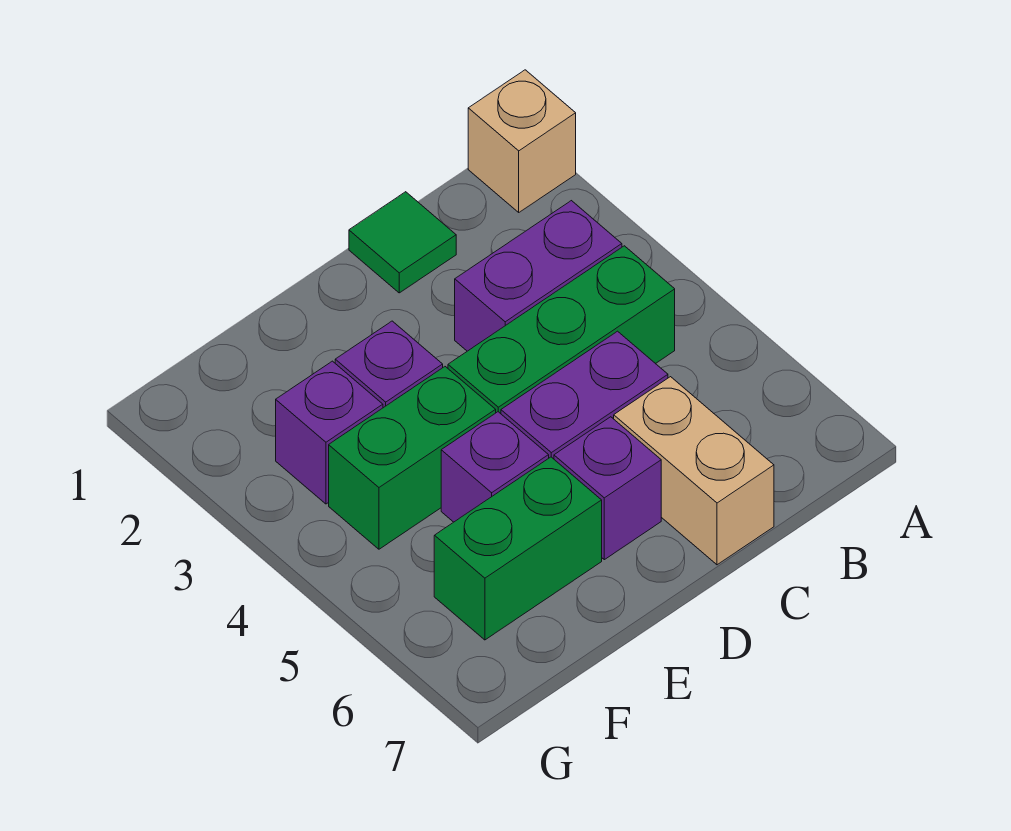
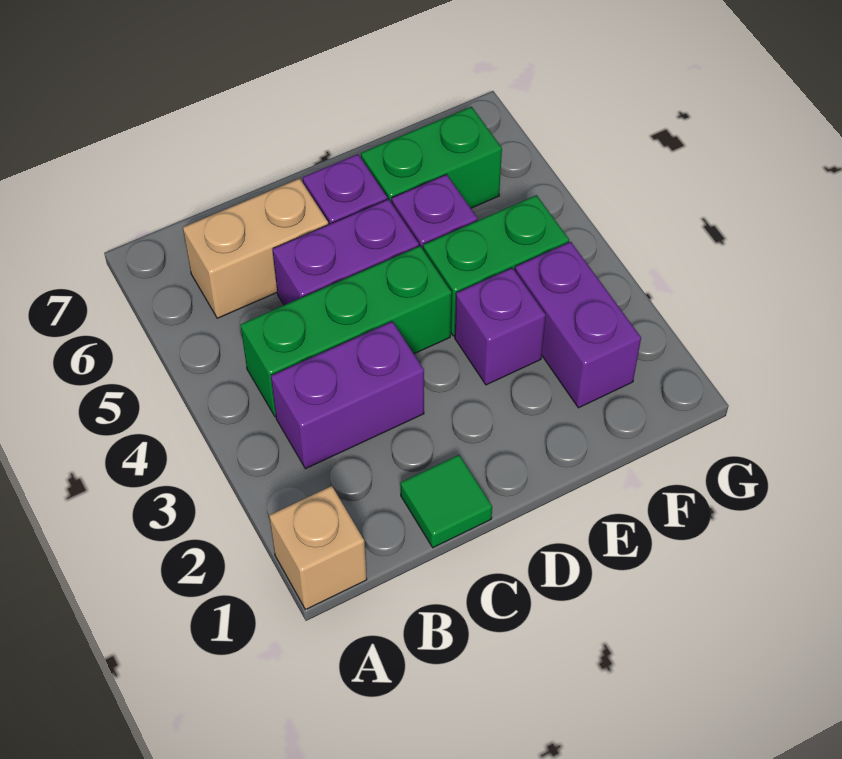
tan 1x2 brick [614,377,774,565] -> tan 1x2 brick turned to [183,178,328,318]
purple 1x1 brick [276,361,383,504] -> purple 1x2 brick [515,242,641,408]

